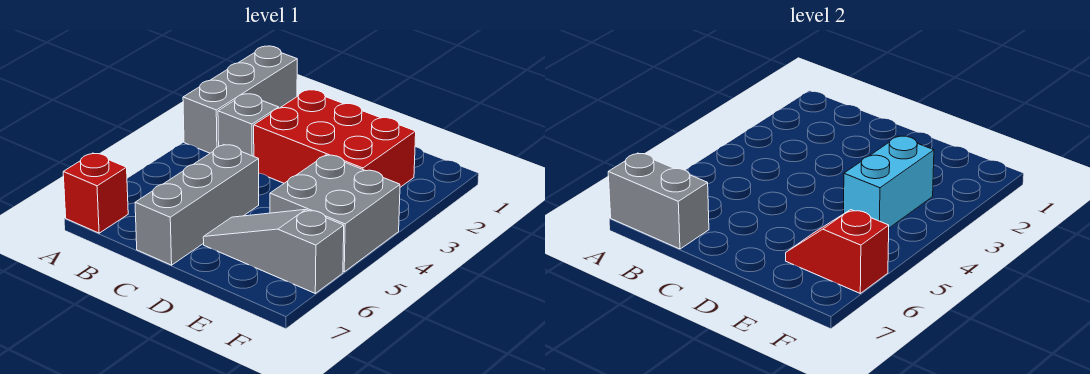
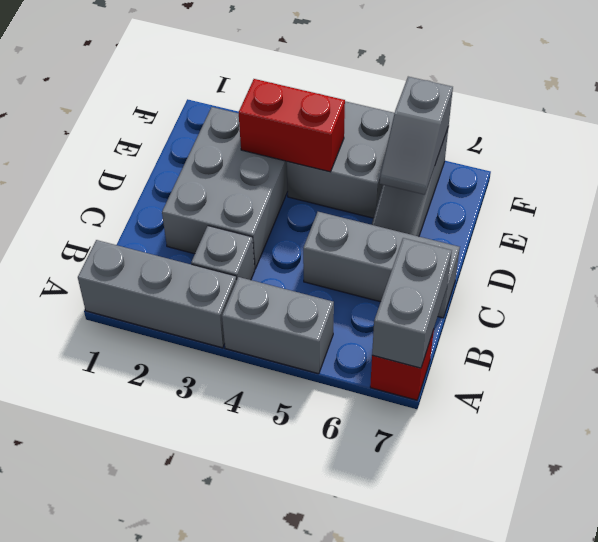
none -> grey 1x2 brick [222,277,334,374]
red 2x3 brick [254,90,416,187] -> grey 2x3 brick [162,107,288,269]
cyan 1x2 brick [844,136,934,228] -> red 1x2 brick [239,79,345,172]
red 1x2 slope [786,210,889,293] -> grey 1x2 slope [380,77,453,195]

